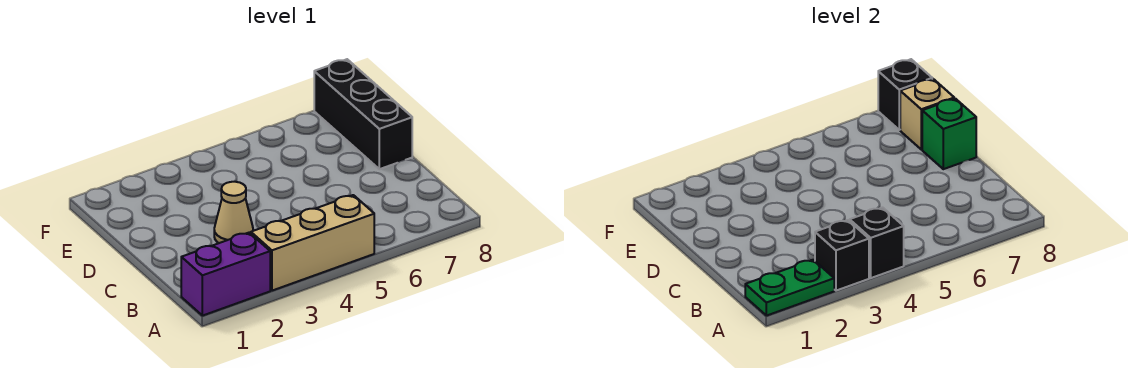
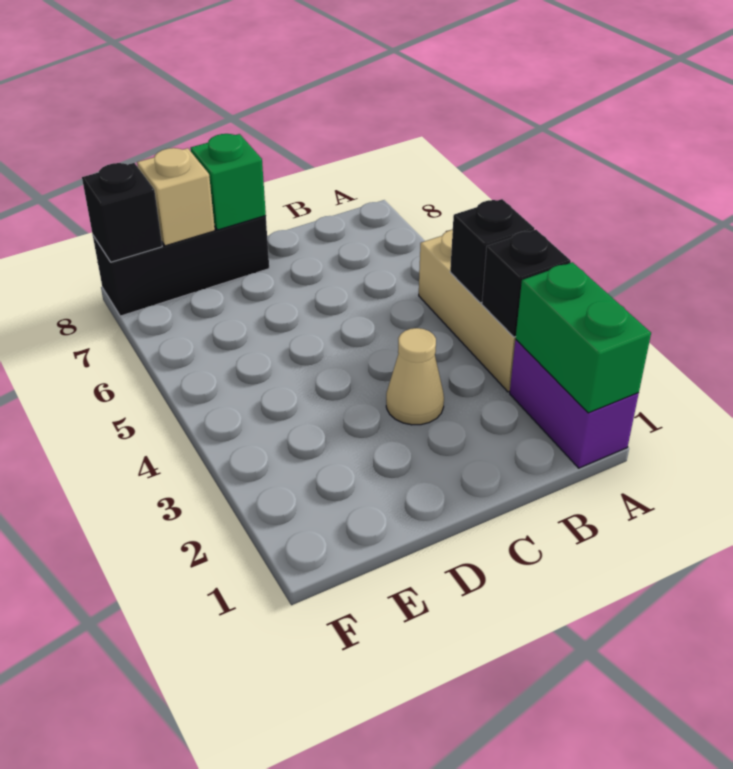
green 1x2 plate [745,260,834,316] -> green 1x2 brick [516,262,651,413]

